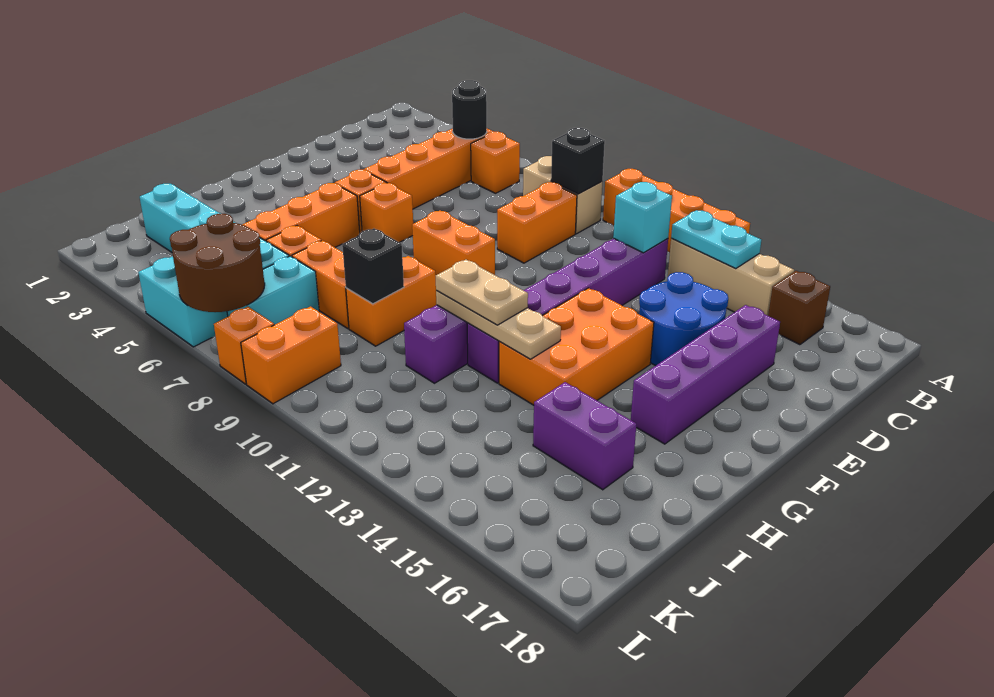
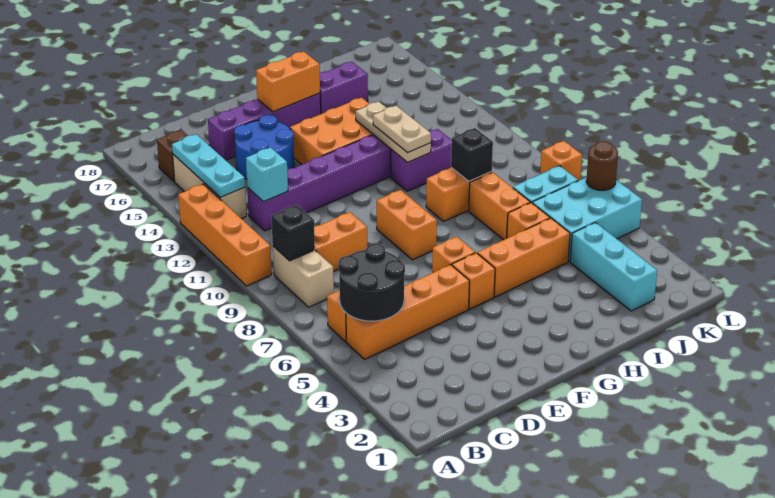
black 1x1 round brick [452,80,487,139] -> black 2x2 round brick [338,244,405,321]
cyan 1x2 plate [671,210,761,269] -> cyan 1x3 plate [172,134,245,197]
purple 1x2 brick [533,382,636,490] -> purple 1x2 brick turned to [320,62,368,114]
brown 2x2 round brick [170,214,265,312] -> brown 1x1 round brick [586,141,618,190]
orange 1x2 brick [241,307,341,404] -> orange 1x2 brick moved to [256,51,320,112]

